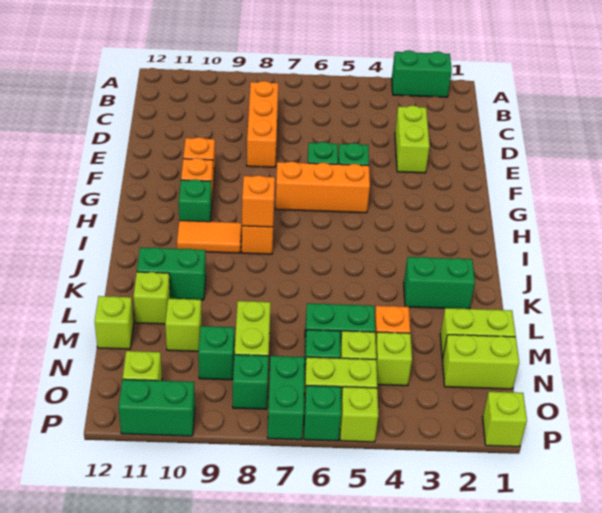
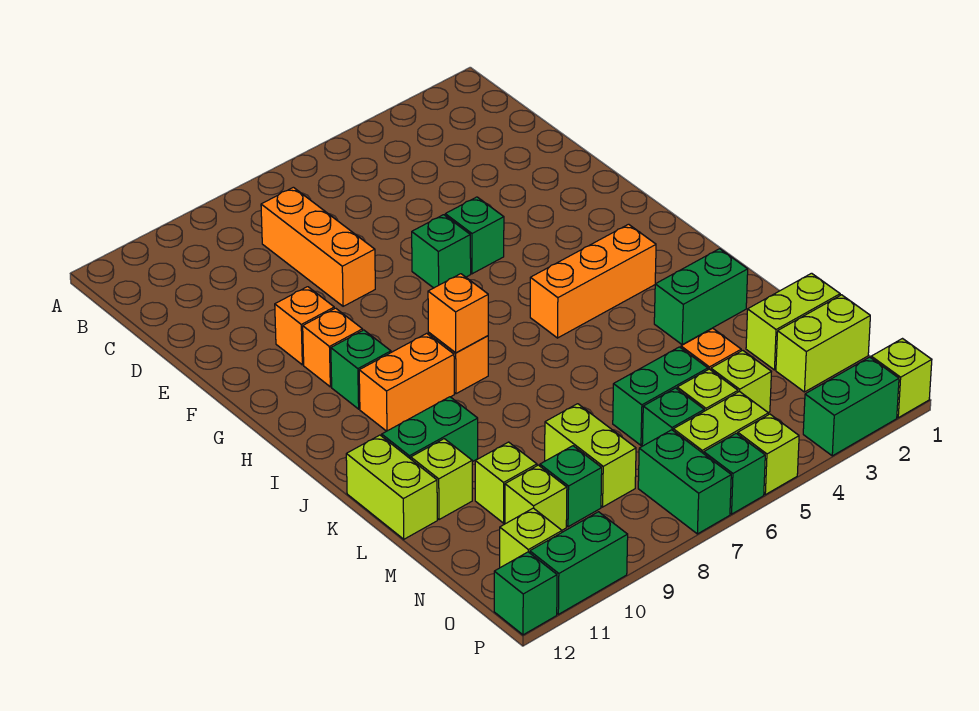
green 1x2 brick [392,50,452,97] -> green 1x2 brick moved to [803,357,899,456]
lime 1x2 brick [395,106,430,173] -> lime 1x2 brick moved to [346,435,437,539]
orange 1x3 brick [275,162,370,213] -> orange 1x3 brick moved to [530,224,656,338]
orange 1x2 tile [177,221,242,253] -> orange 1x2 brick [359,333,454,431]
lime 1x1 brick [95,296,134,349] -> lime 1x1 brick moved to [505,465,567,530]
green 1x1 brick [233,355,269,409] -> green 1x1 brick moved to [494,552,557,635]

